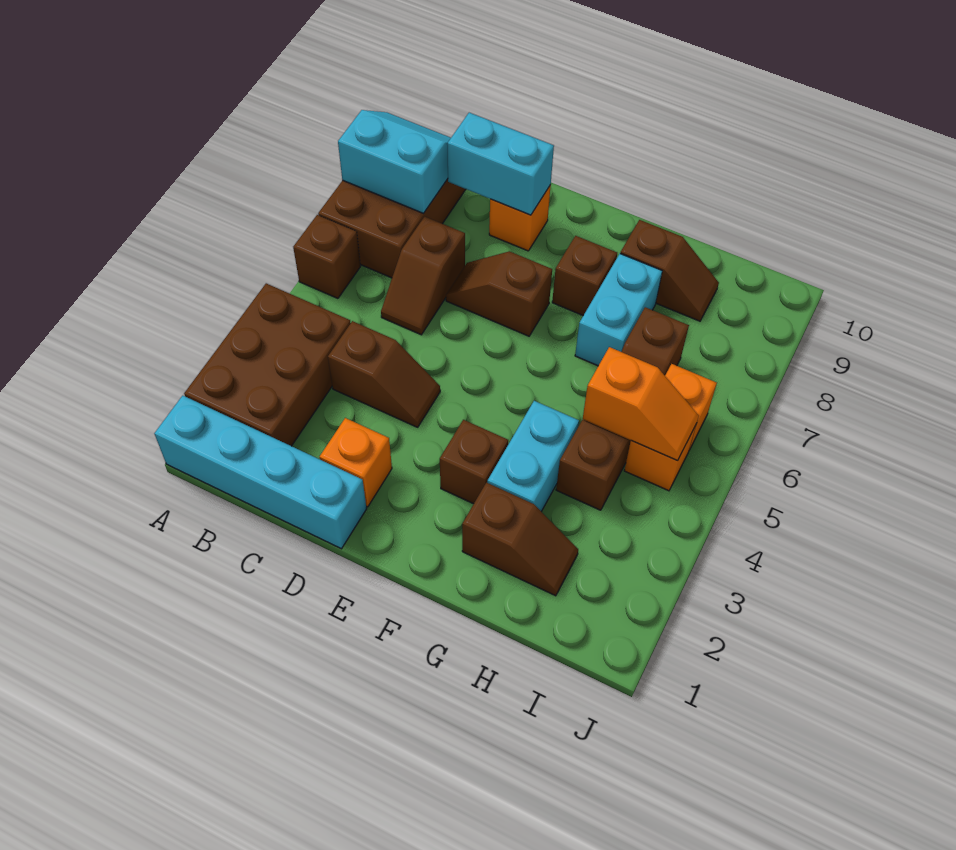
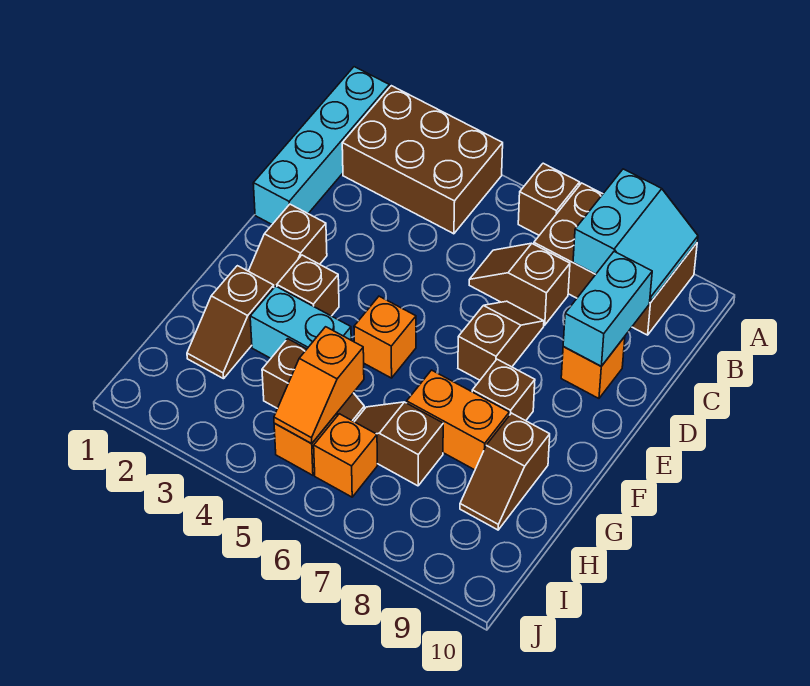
brown 1x2 slope [328,321,440,427] -> brown 1x2 slope moved to [249,204,327,287]
orange 1x1 brick [319,418,392,507] -> orange 1x1 brick moved to [354,296,416,378]
cyan 1x2 brick [575,254,662,366] -> orange 1x2 brick [407,370,509,470]

